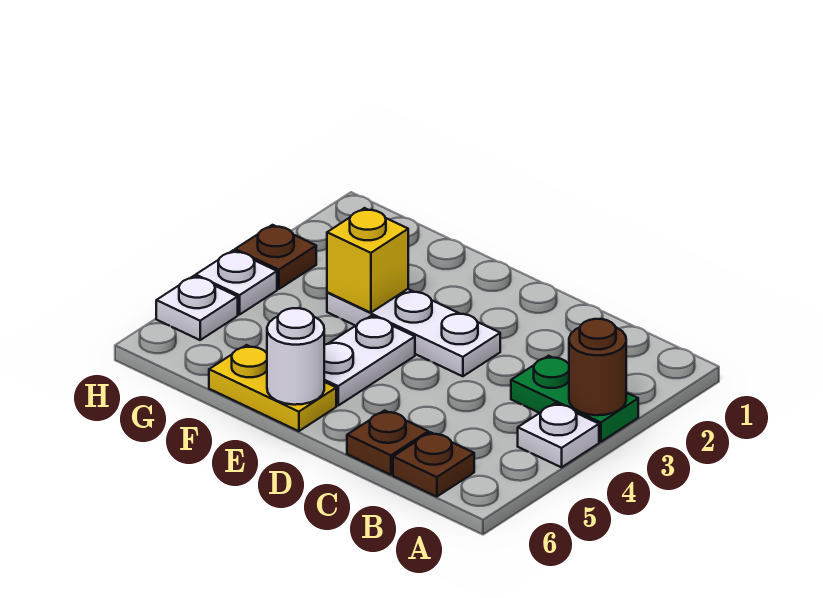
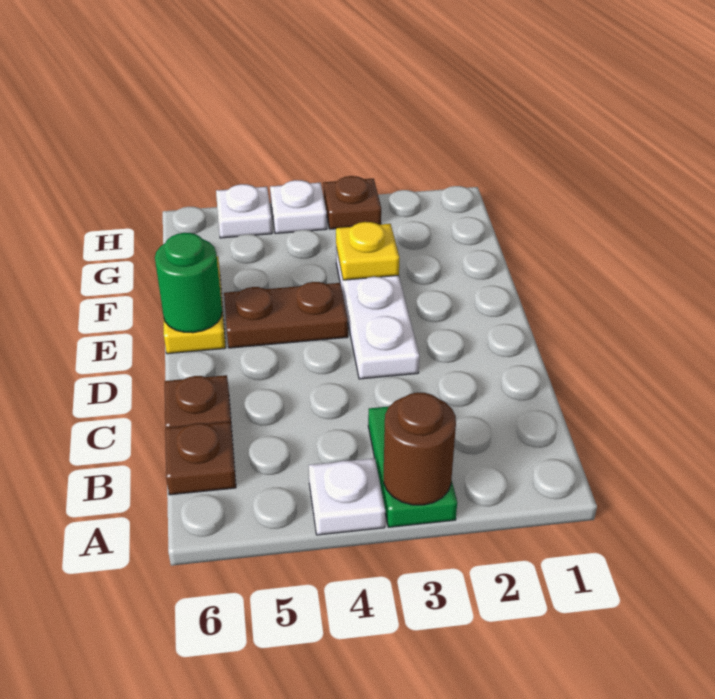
white 1x2 plate [324,316,415,405] -> brown 1x2 plate [224,282,348,348]
white 1x1 round brick [267,308,324,405] -> green 1x1 round brick [155,233,222,333]
yellow 1x1 brick [327,208,408,313] -> yellow 1x1 plate [336,222,400,280]

